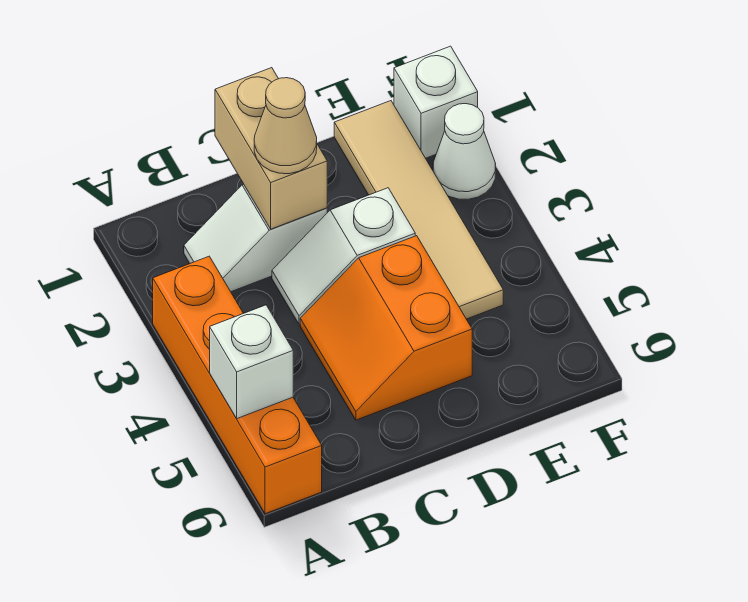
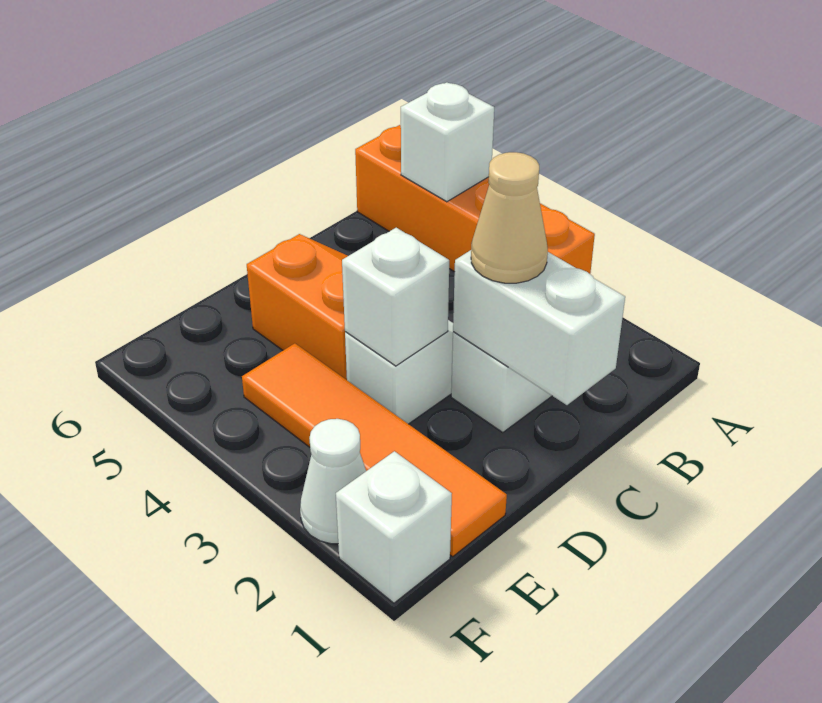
tan 1x2 brick [215,68,327,229] -> white 1x2 brick [453,250,625,405]
none -> white 1x1 brick [342,228,449,366]
tan 1x4 tile [334,101,503,319] -> orange 1x4 tile [242,343,507,557]

